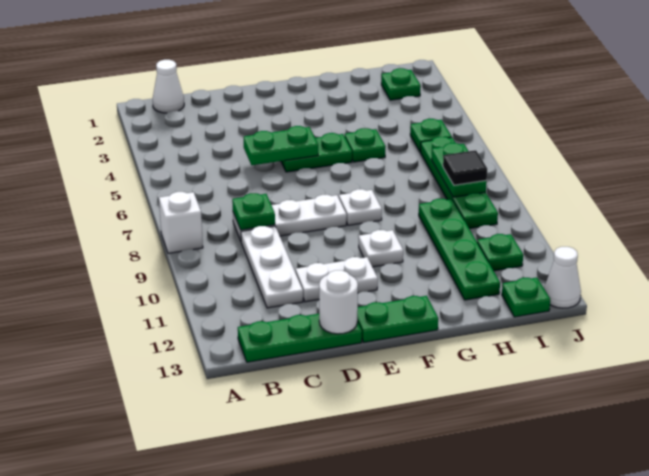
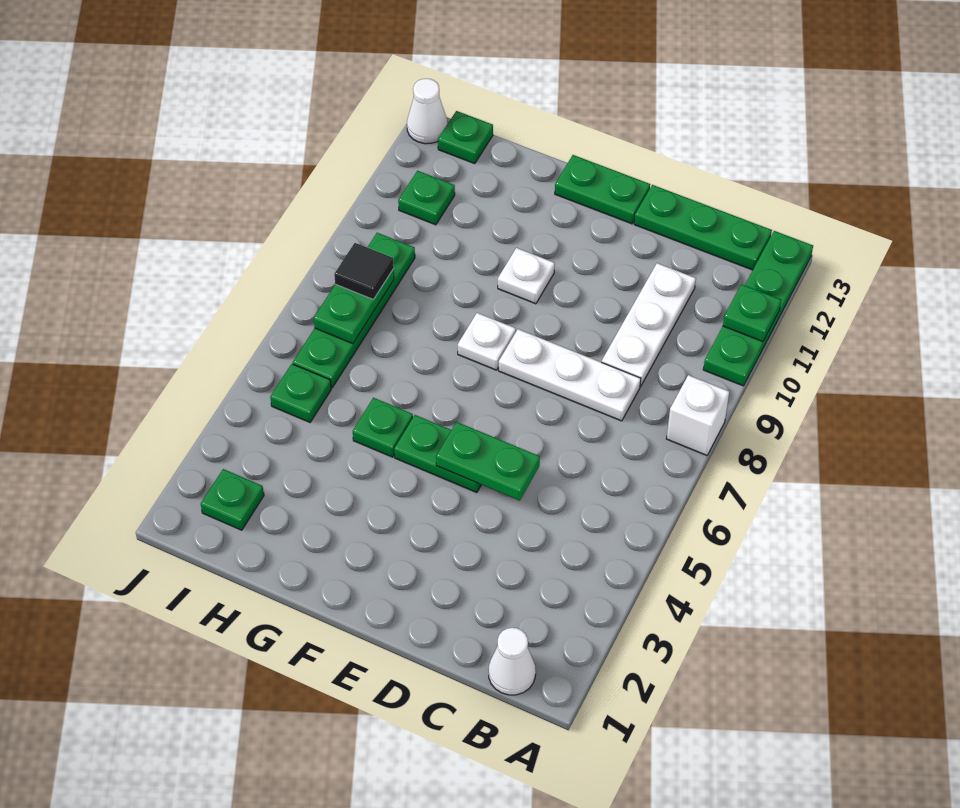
green 1x1 plate [232,193,275,230] -> green 1x1 plate moved to [723,284,781,342]
white 1x2 plate [296,257,378,302] -> none
white 1x1 round brick [319,270,358,334] -> none
green 1x4 plate [419,199,500,300] -> green 1x4 plate moved to [703,231,813,386]

